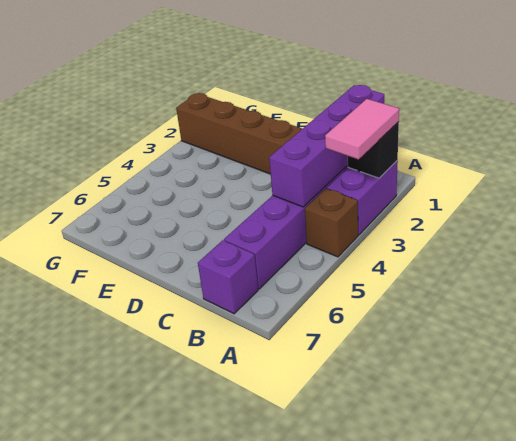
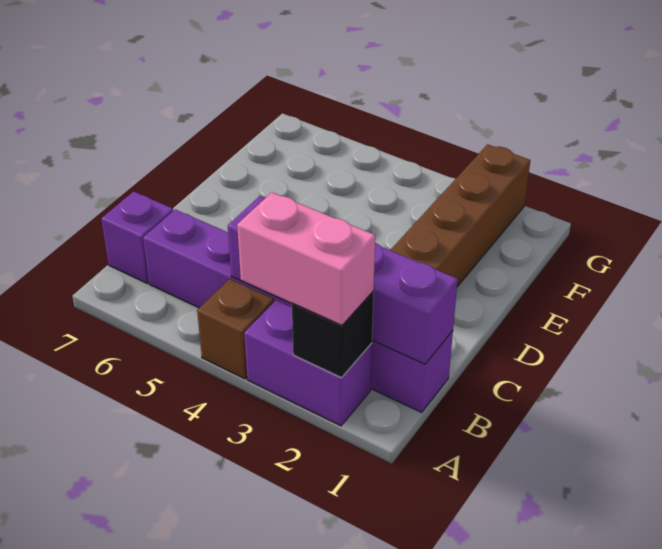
pink 1x2 tile [325,99,399,159] -> pink 1x2 brick [237,192,375,325]

